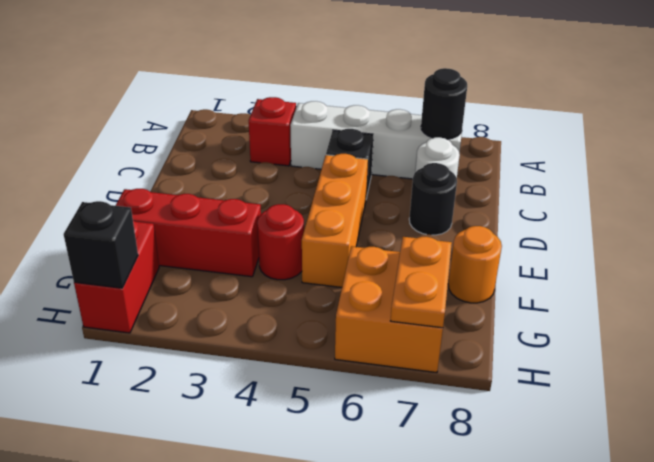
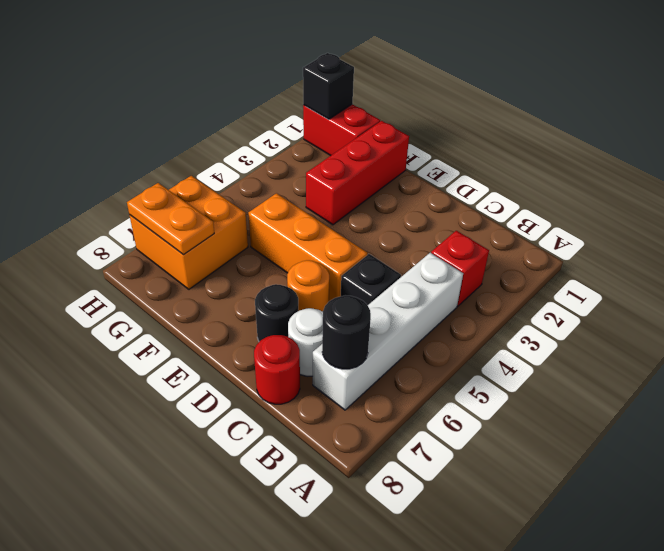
red 1x1 round brick [257,204,304,280] -> red 1x1 round brick moved to [254,335,300,404]
orange 1x1 round brick [448,226,502,303] -> orange 1x1 round brick moved to [287,260,329,312]

